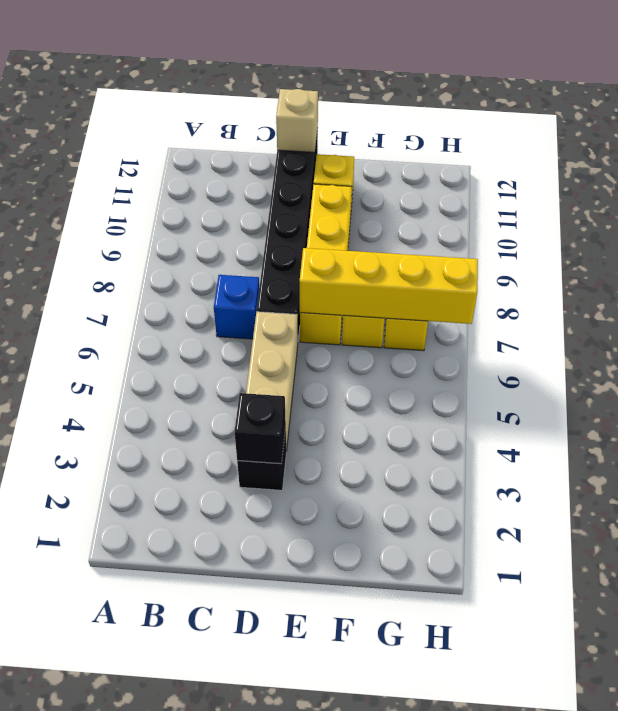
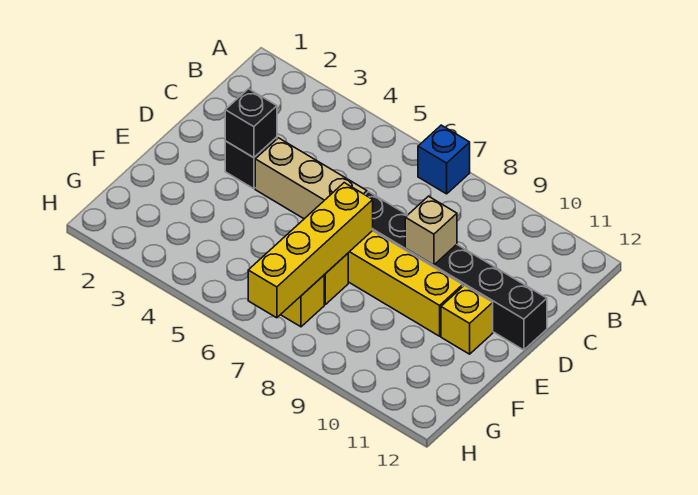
blue 1x1 brick [214,275,259,339] -> blue 1x1 brick moved to [418,125,470,194]
tan 1x1 brick [276,89,318,152] -> tan 1x1 brick moved to [405,196,457,265]

